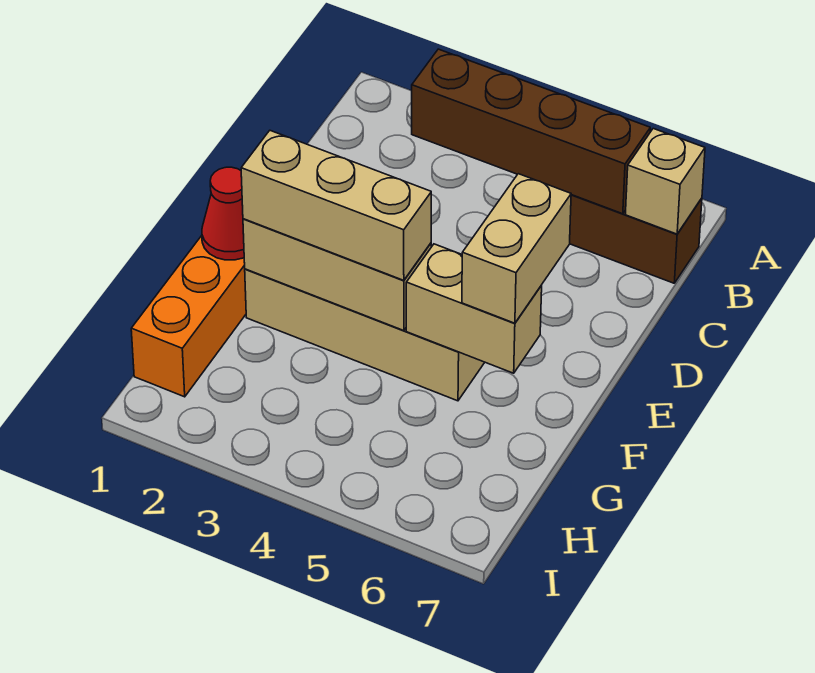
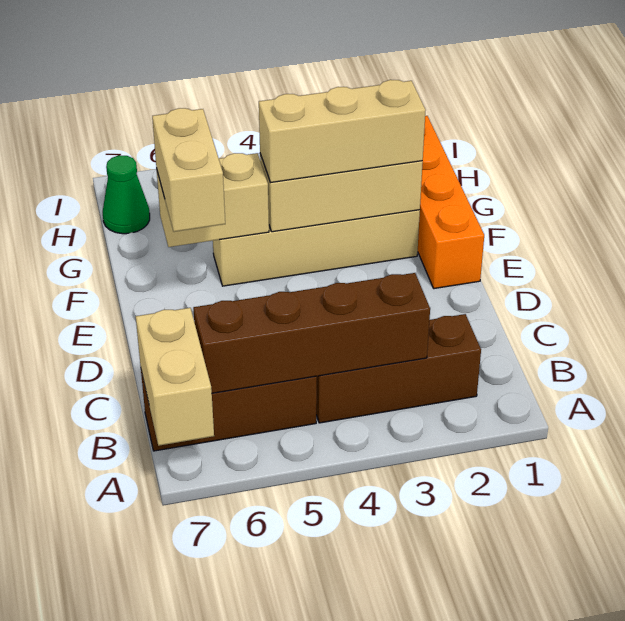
none -> brown 1x3 brick [316,314,481,423]
tan 1x1 brick [625,129,705,234] -> tan 1x2 brick [136,308,214,446]
red 1x1 cone [202,167,244,260] -> none
none -> green 1x1 cone [103,155,150,234]

